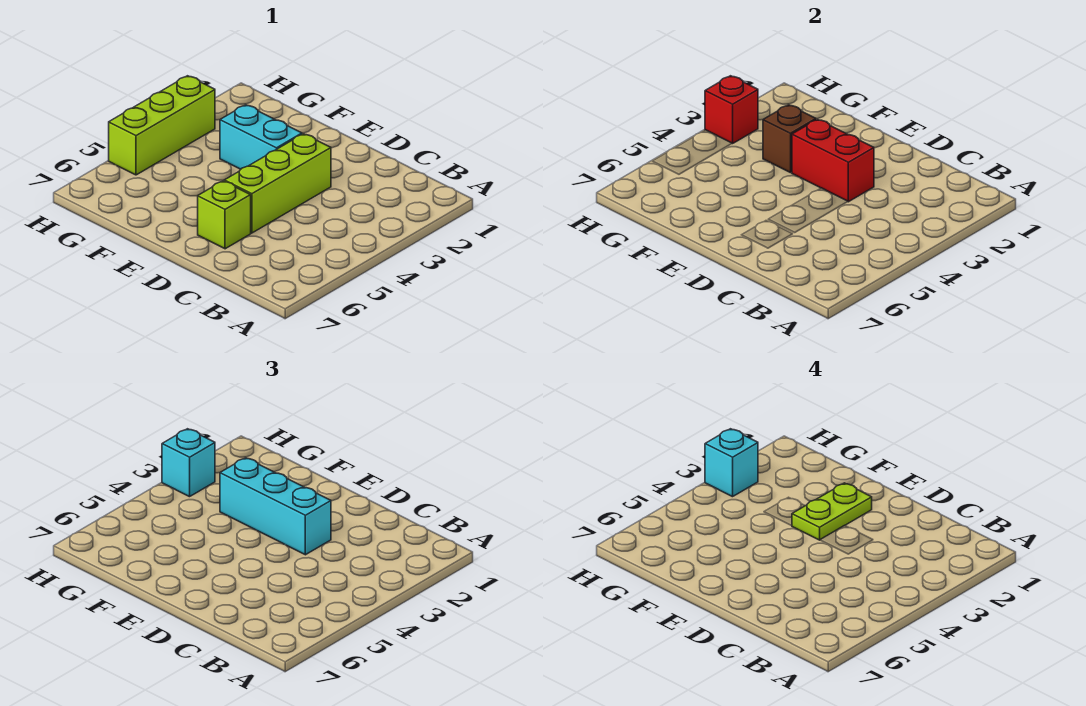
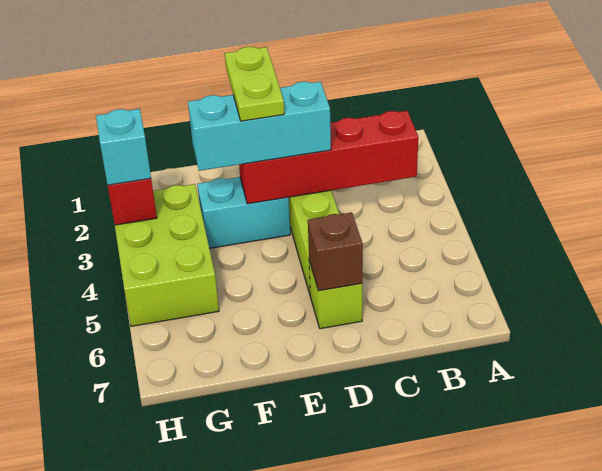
red 1x2 brick [792,119,874,202] -> red 1x4 brick [239,111,418,204]
brown 1x1 brick [763,105,816,173] -> brown 1x1 brick moved to [308,212,363,291]
lime 1x3 brick [109,76,215,175] -> lime 2x3 brick [115,184,219,326]
cyan 1x1 brick [705,429,758,497] -> none

